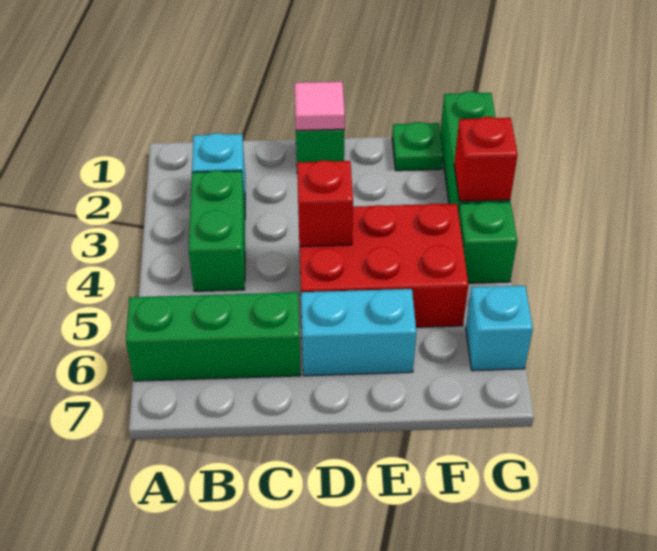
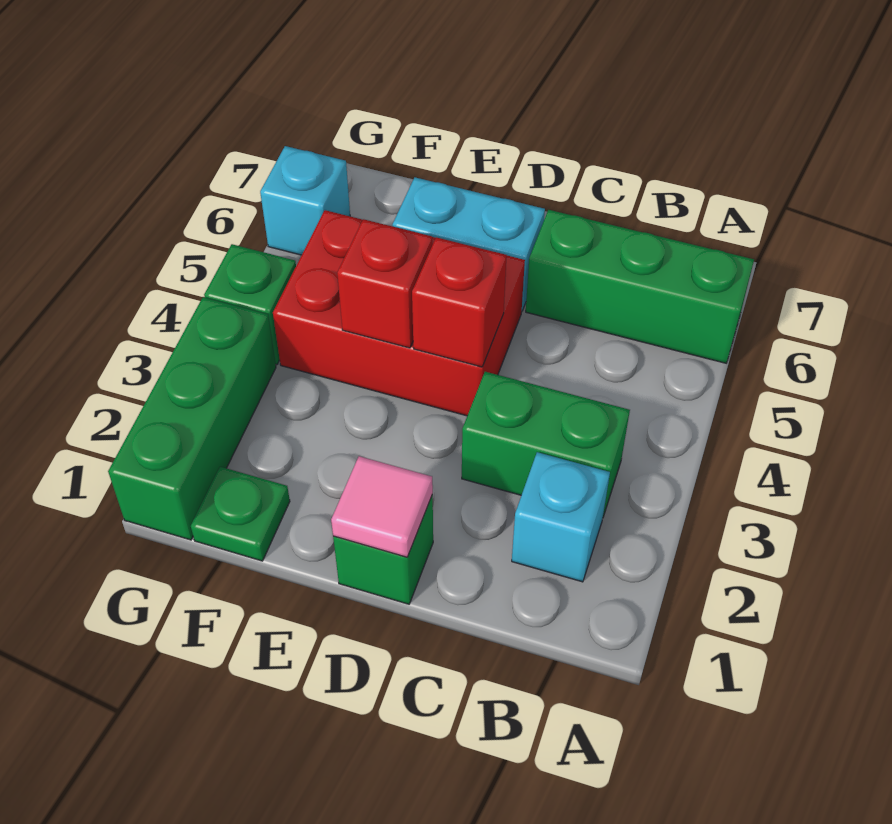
green 1x2 brick [189,171,245,291] -> green 1x2 brick turned to [462,372,630,517]
red 1x1 brick [454,117,518,201] -> red 1x1 brick moved to [337,219,432,348]

